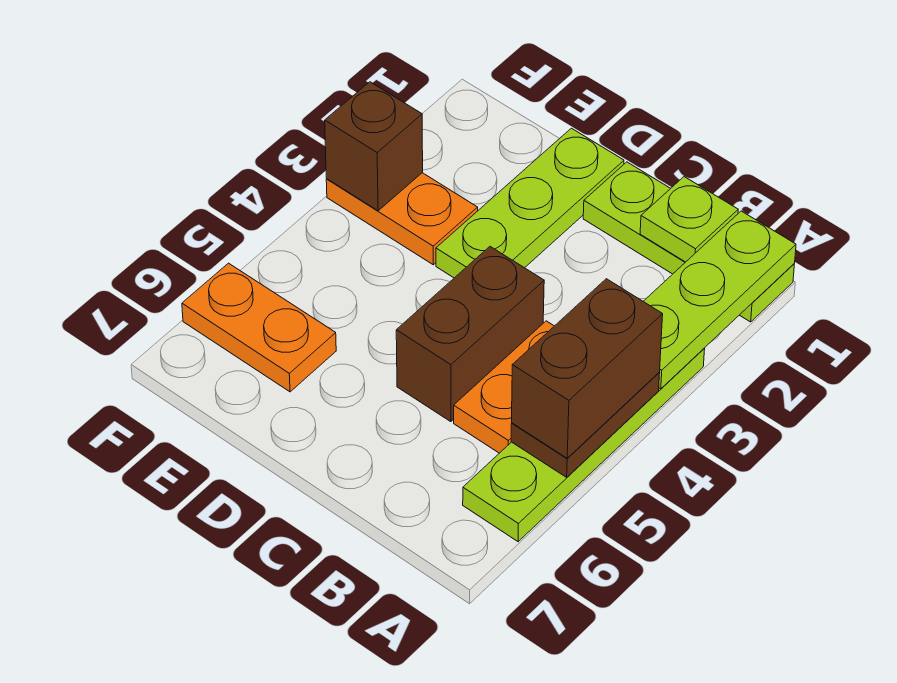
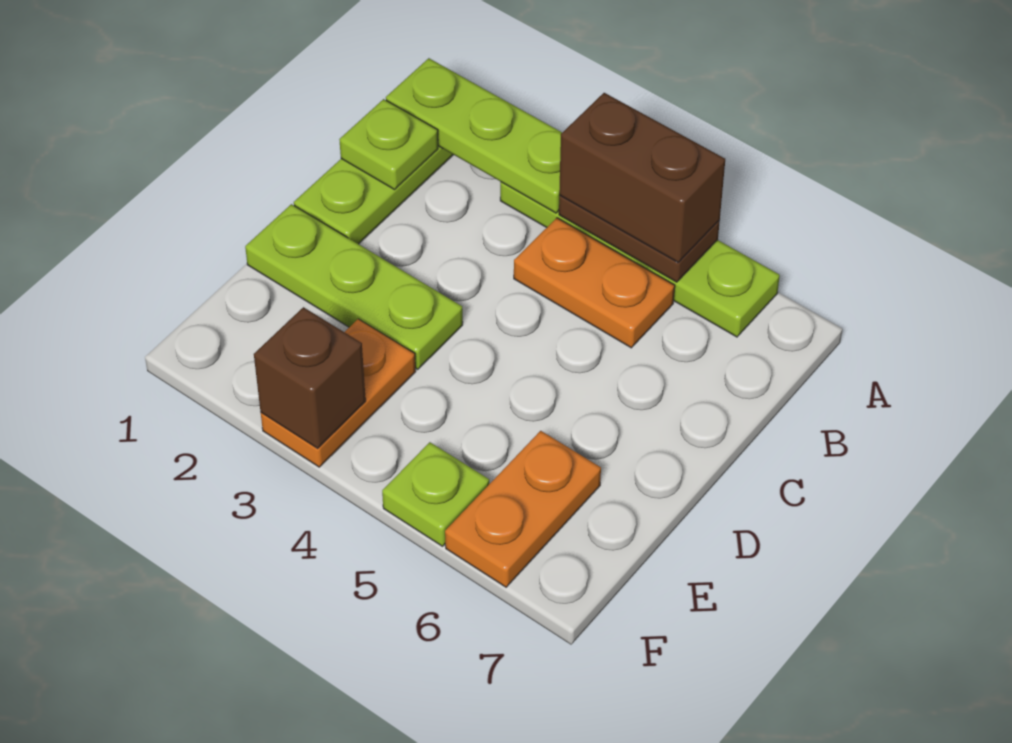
brown 1x2 brick [396,247,544,422] -> none
none -> lime 1x1 plate [382,442,489,546]

